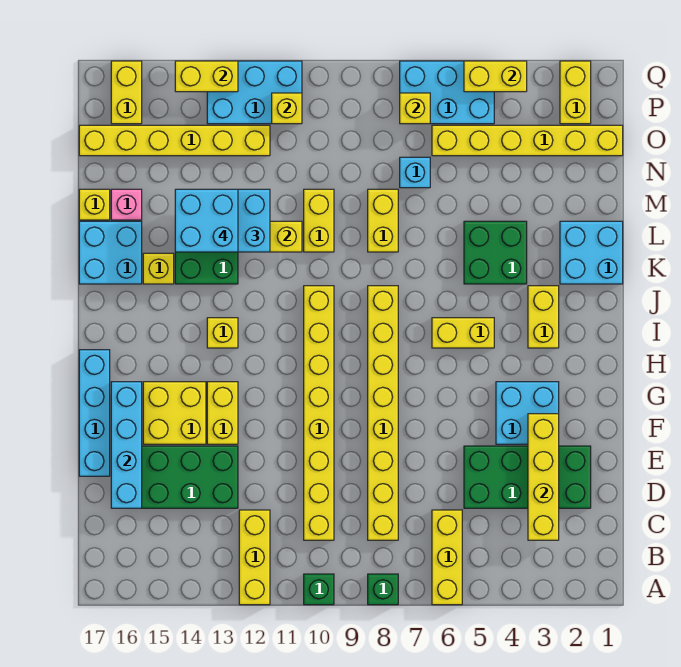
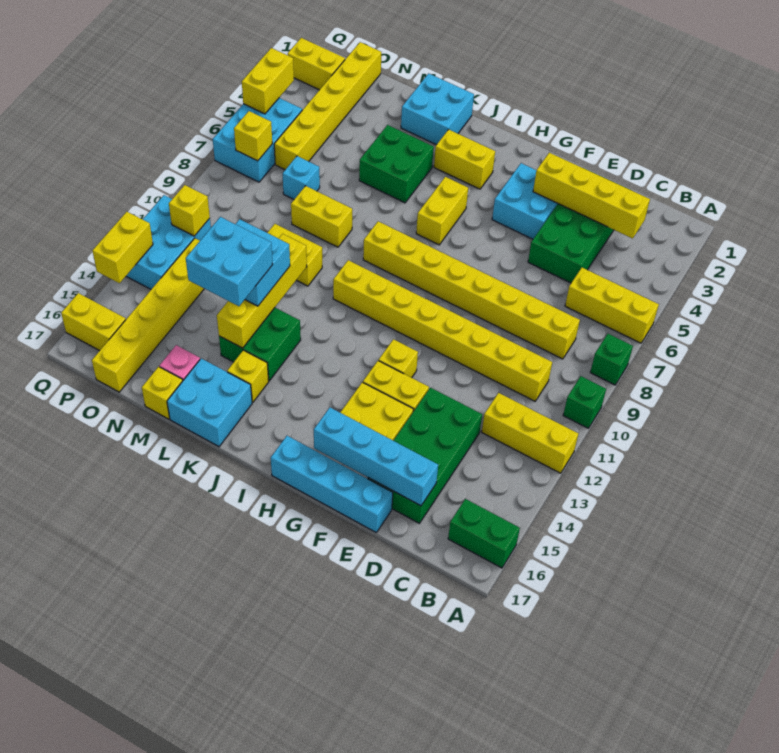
none -> green 1x2 brick [448,499,520,568]
yellow 1x1 brick [207,318,238,348] -> yellow 1x1 brick moved to [379,339,418,378]

